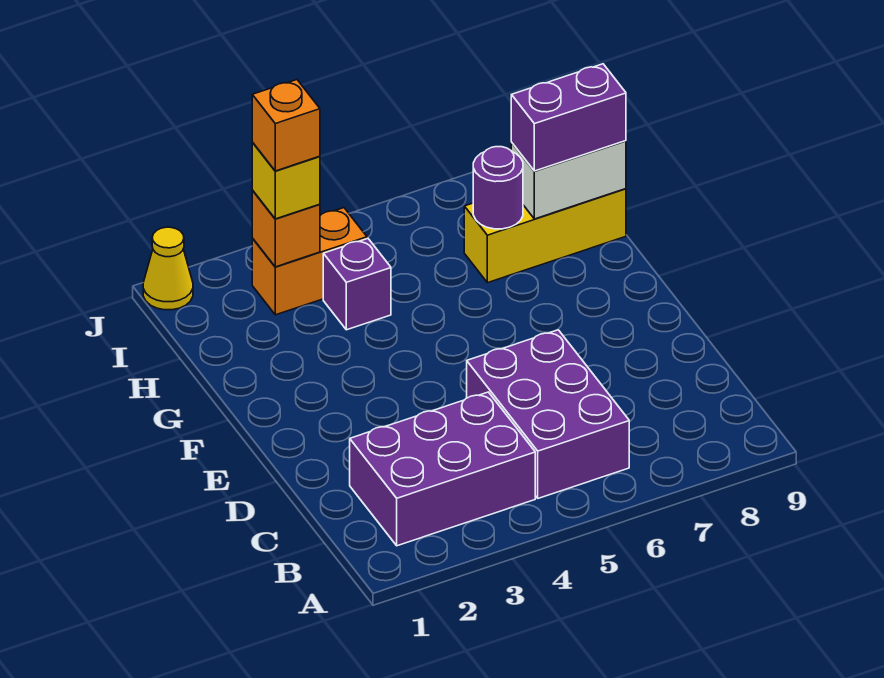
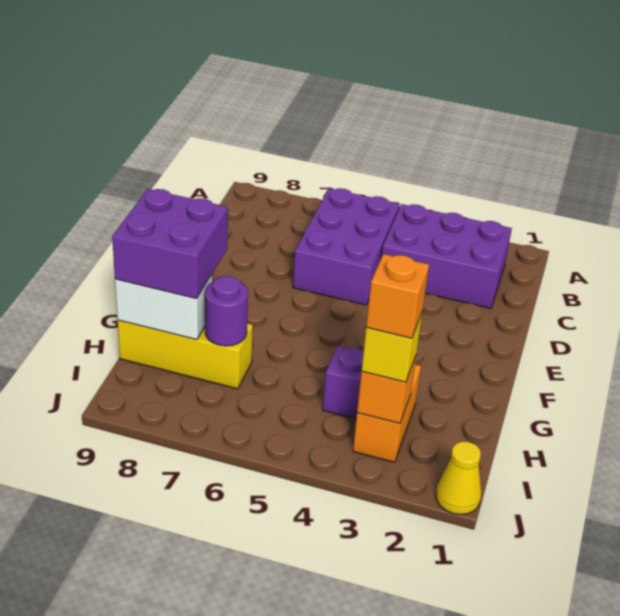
purple 1x2 brick [511,64,626,171] -> purple 2x2 brick [112,189,228,299]
orange 1x2 brick [252,208,367,315] -> orange 1x2 brick turned to [353,364,421,462]

